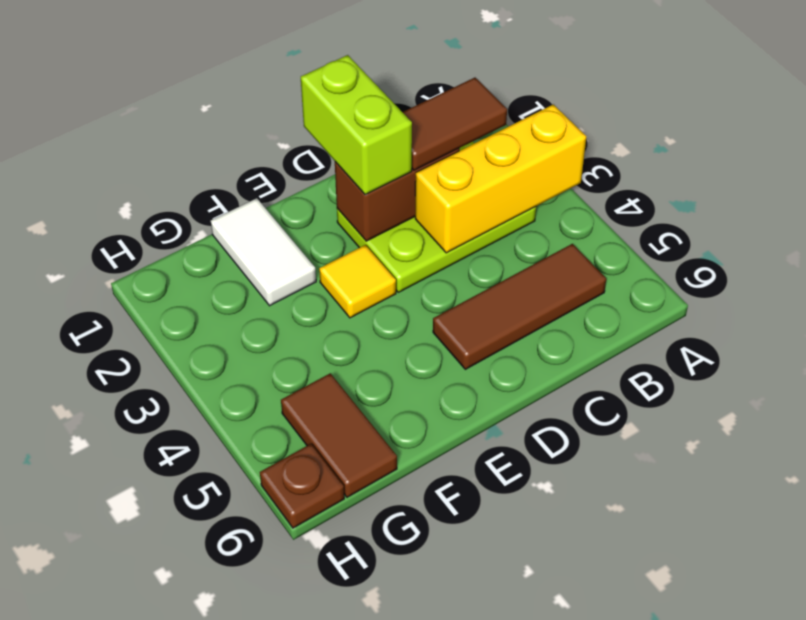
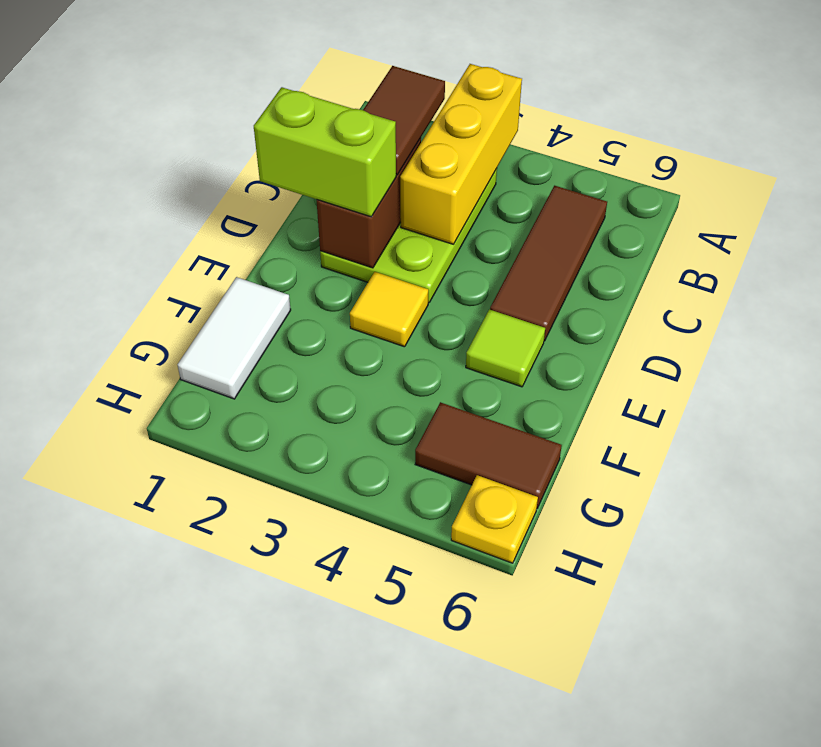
none -> lime 1x1 tile [466,309,545,387]
white 1x2 tile [211,198,316,306] -> white 1x2 tile turned to [178,277,291,399]
brown 1x1 plate [260,444,344,528] -> yellow 1x1 plate [451,475,538,563]

